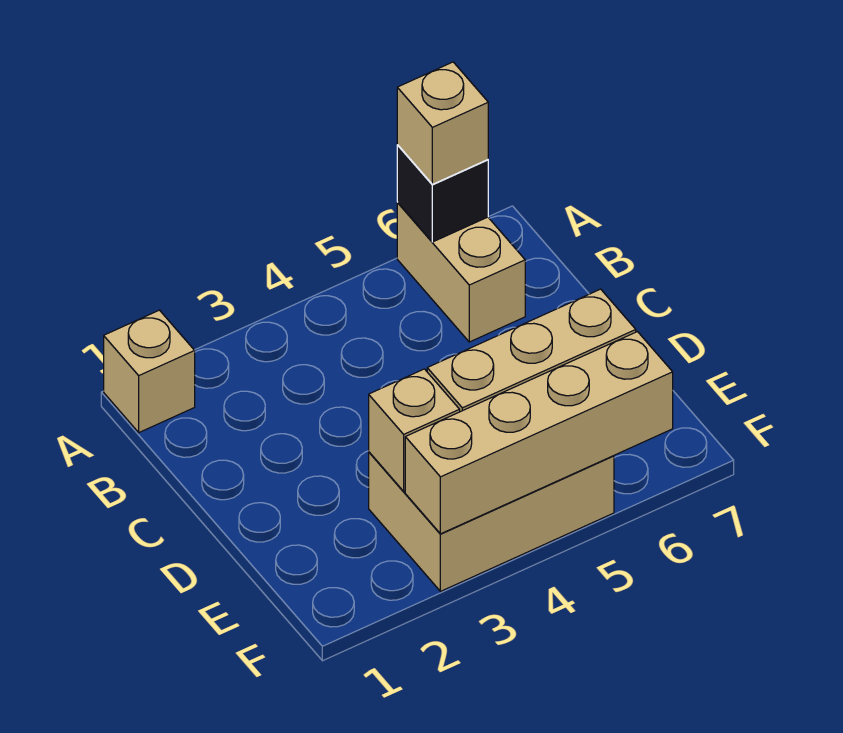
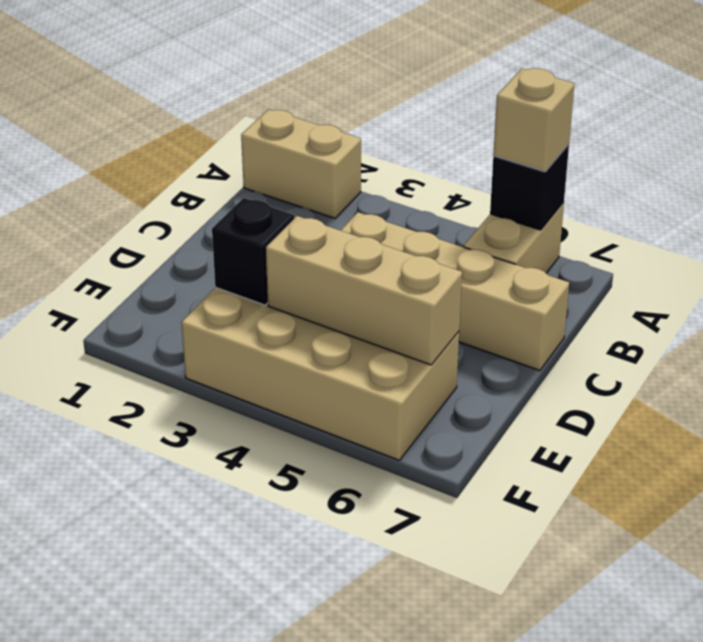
tan 1x1 brick [104,310,195,432] -> tan 1x2 brick [241,109,361,218]
tan 2x3 brick [369,452,614,591] -> tan 2x4 brick [181,288,459,460]
tan 1x1 brick [369,369,460,491] -> black 1x1 brick [212,198,294,305]
tan 1x4 brick [405,332,673,534] -> tan 1x4 brick moved to [341,212,569,371]

